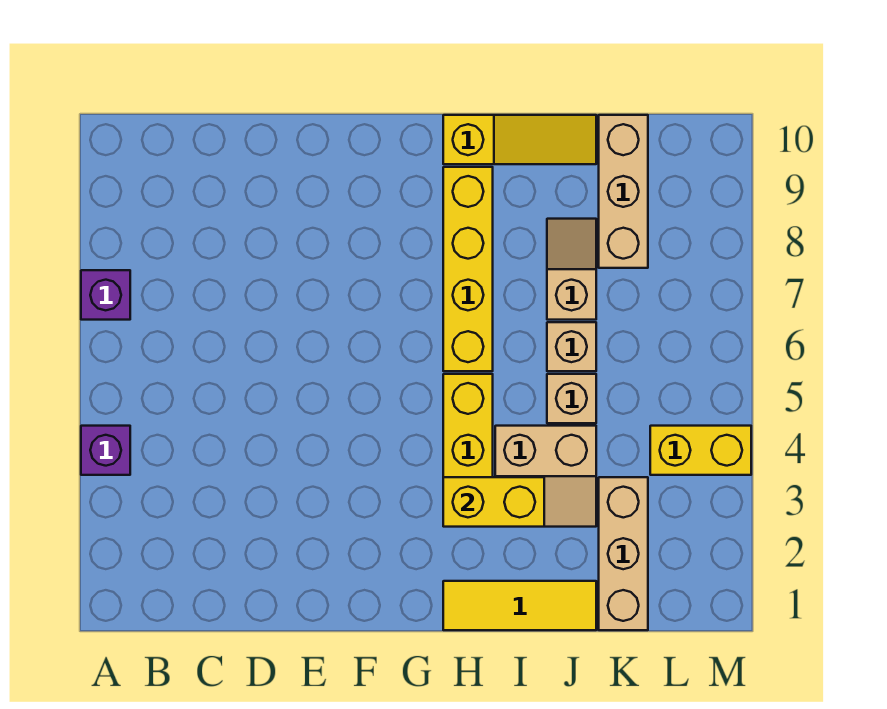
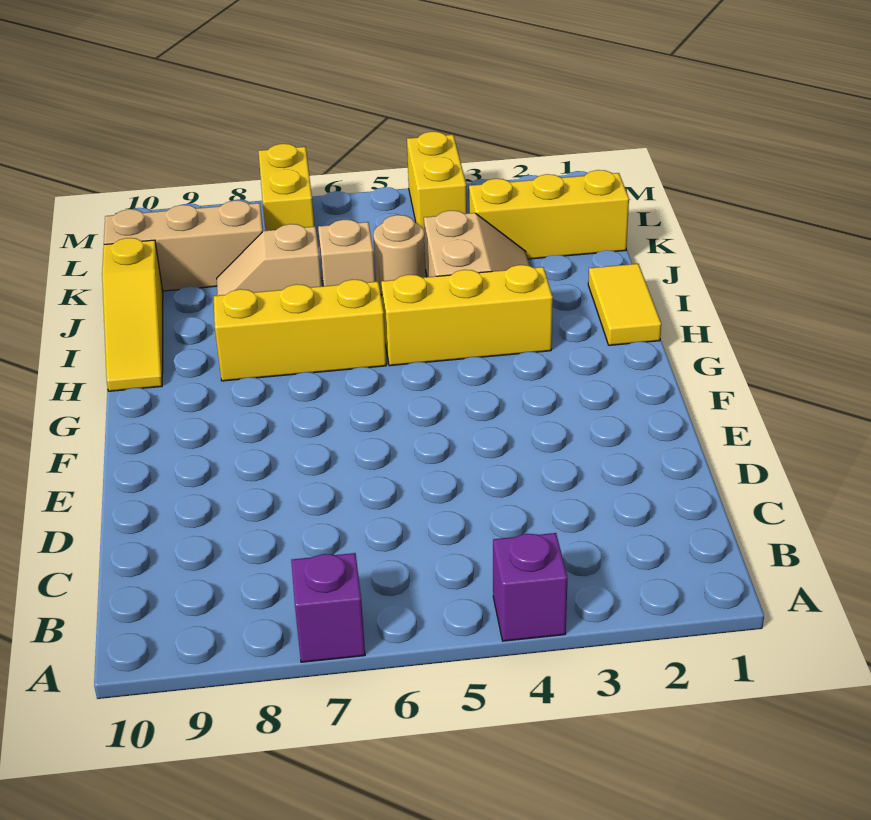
yellow 1x3 tile [443,581,596,630] -> yellow 1x2 tile [588,264,661,345]
yellow 1x2 brick [443,477,544,527] -> yellow 1x2 brick moved to [259,144,314,231]
yellow 1x4 brick [443,167,493,371] -> yellow 1x3 brick [214,279,386,381]
yellow 1x3 slope [443,115,596,164] -> yellow 1x3 slope turned to [102,238,163,391]
tan 1x1 brick [547,374,596,423] -> tan 1x1 round brick [373,215,426,295]
tan 1x3 brick [599,477,648,630] -> yellow 1x3 brick [469,170,629,259]

